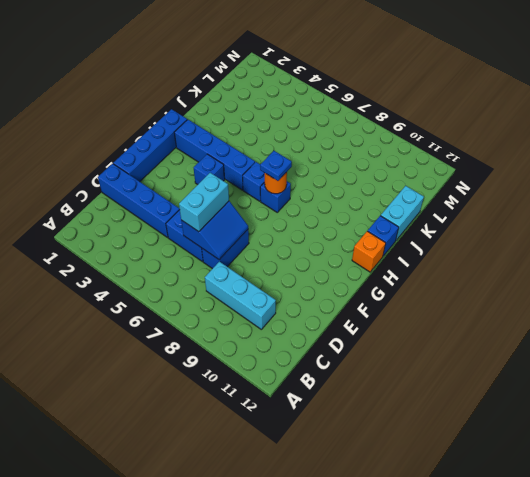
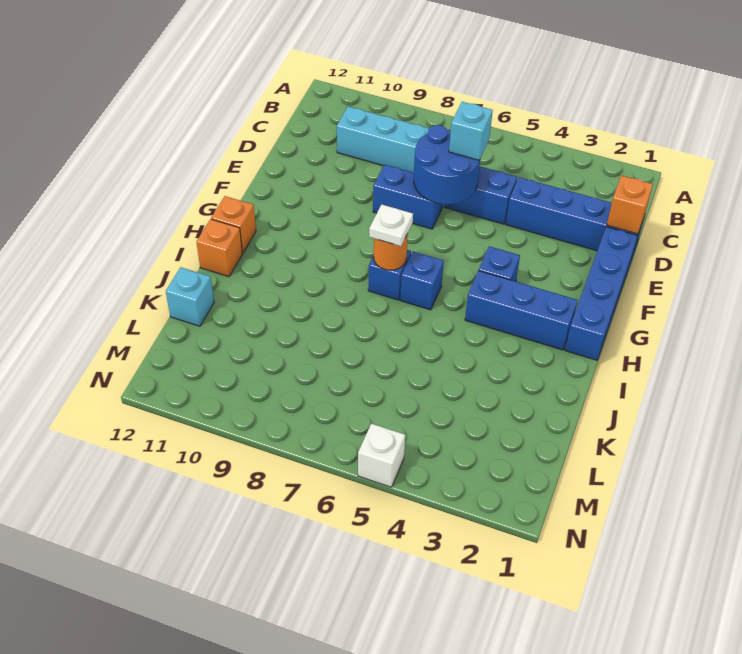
none -> orange 1x1 brick [607,176,653,234]
blue 2x2 slope [181,201,248,260] -> blue 2x2 round brick [414,125,480,204]
cyan 1x2 brick [179,173,229,232] -> cyan 1x1 brick [449,102,493,160]
blue 1x2 brick [202,230,249,269] -> blue 1x2 brick turned to [373,165,443,229]
blue 1x4 brick [174,120,255,190] -> blue 1x3 brick [465,271,578,350]
blue 1x1 plate [260,151,292,181] -> white 1x1 plate [369,205,413,246]
blue 1x1 brick [368,216,399,256] -> orange 1x1 brick [197,219,242,277]
cyan 1x2 brick [381,186,424,240] -> cyan 1x1 brick [166,267,214,326]
none -> white 1x1 brick [358,424,405,487]

